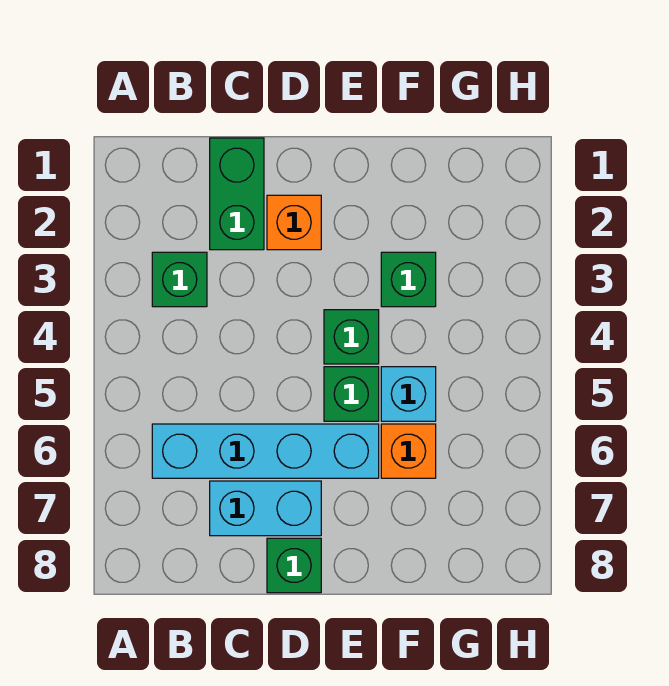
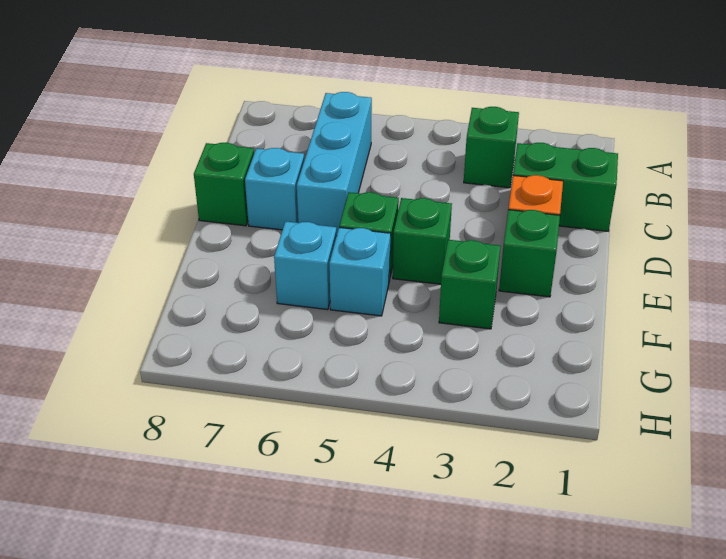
cyan 1x4 brick [152,424,379,478] -> cyan 1x3 brick [297,92,372,236]
cyan 1x2 brick [210,481,321,536] -> cyan 1x1 brick [245,148,304,230]
none -> green 1x1 brick [499,210,560,297]
orange 1x1 brick [381,424,436,478] -> cyan 1x1 brick [274,221,336,310]

